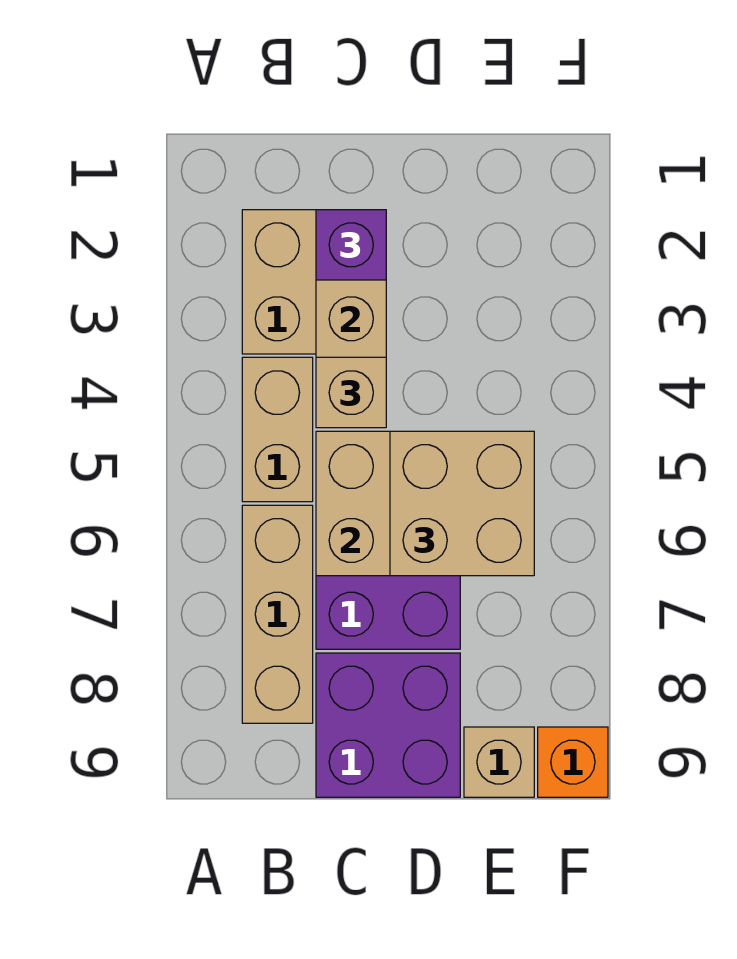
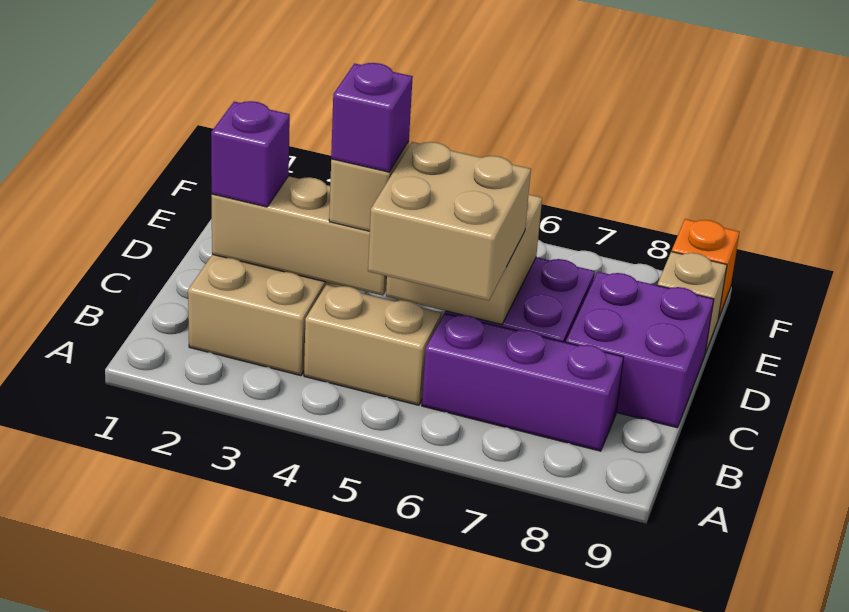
tan 1x3 brick [242,505,313,723] -> purple 1x3 brick [422,313,624,451]
none -> purple 1x1 brick [331,63,413,172]
tan 2x2 brick [390,431,534,576] -> tan 2x2 brick moved to [368,142,531,301]

